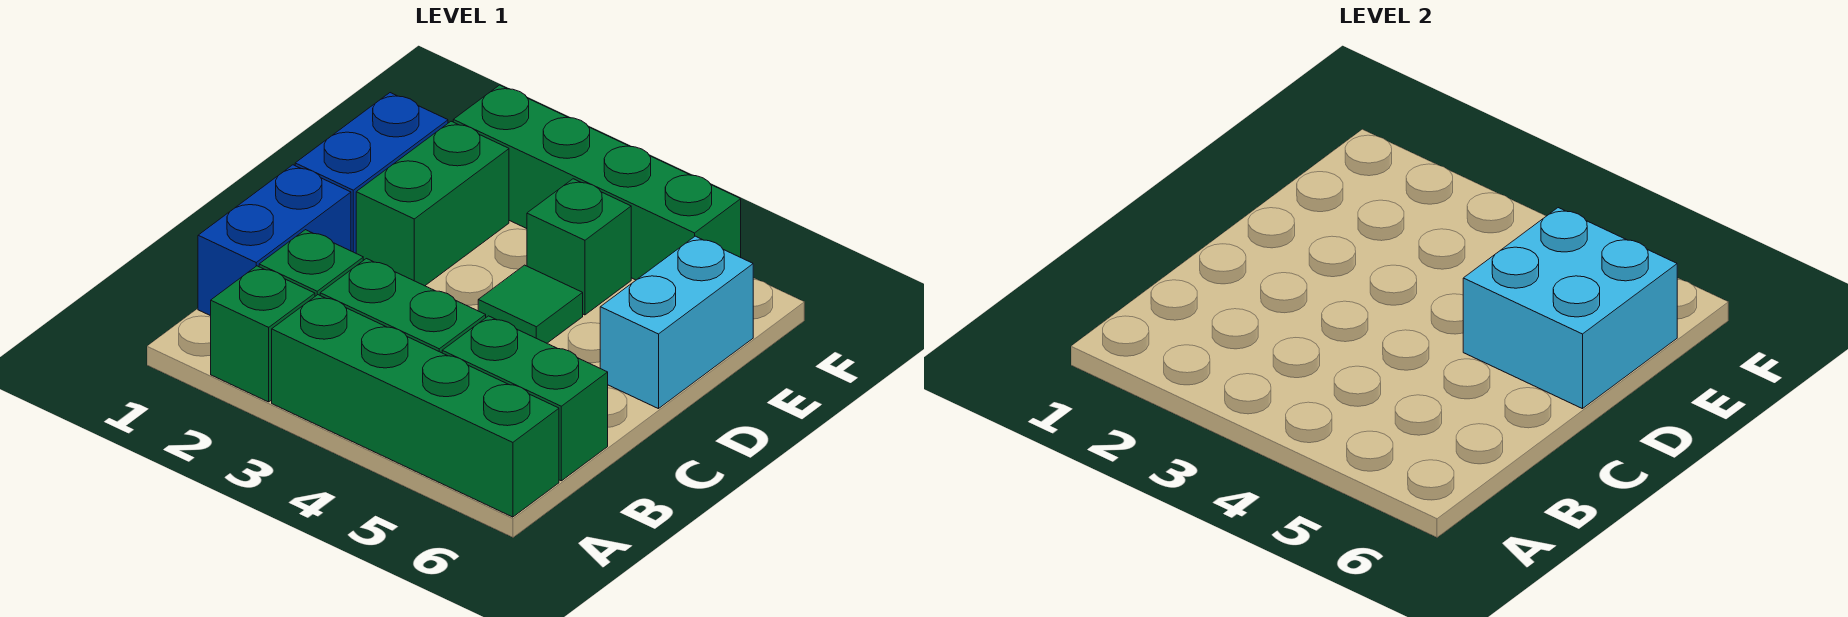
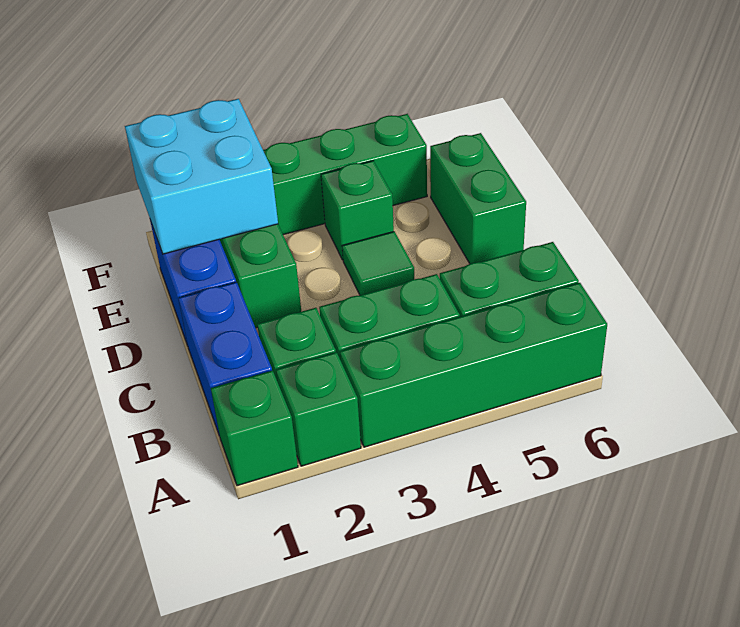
none -> green 1x1 brick [211,370,298,486]
cyan 2x2 brick [1463,208,1677,409] -> cyan 2x2 brick moved to [125,99,278,254]
cyan 1x2 brick [600,236,753,409] -> green 1x2 brick [430,133,526,264]

